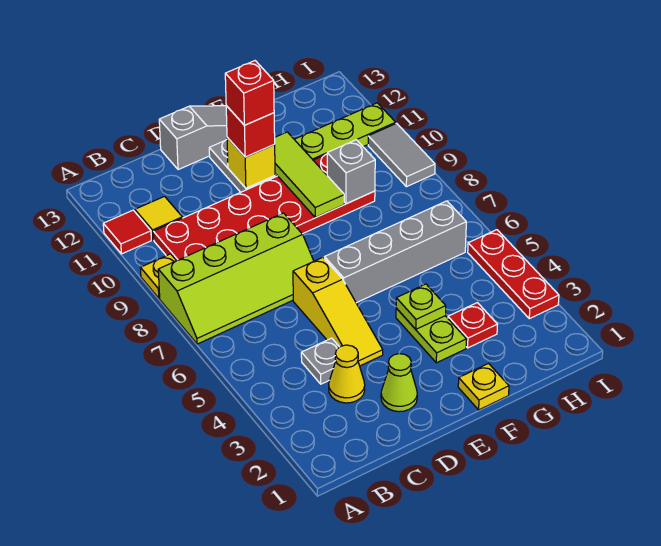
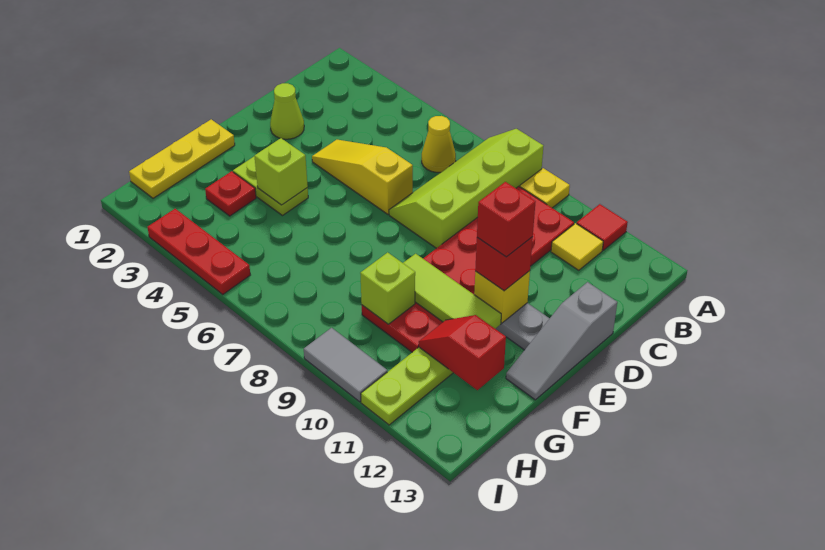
yellow 1x1 cone [329,345,365,403] -> yellow 1x1 cone moved to [422,116,456,172]
grey 1x1 plate [301,338,339,384] -> none
grey 1x4 brick [325,201,466,303] -> none
yellow 1x1 plate [458,364,509,410] -> yellow 1x3 plate [129,119,235,198]
lime 1x1 plate [396,284,446,329] -> lime 1x1 brick [254,138,308,205]
grey 1x1 brick [327,140,375,204] -> lime 1x1 brick [360,252,415,324]
none -> red 1x2 slope [419,315,506,390]

